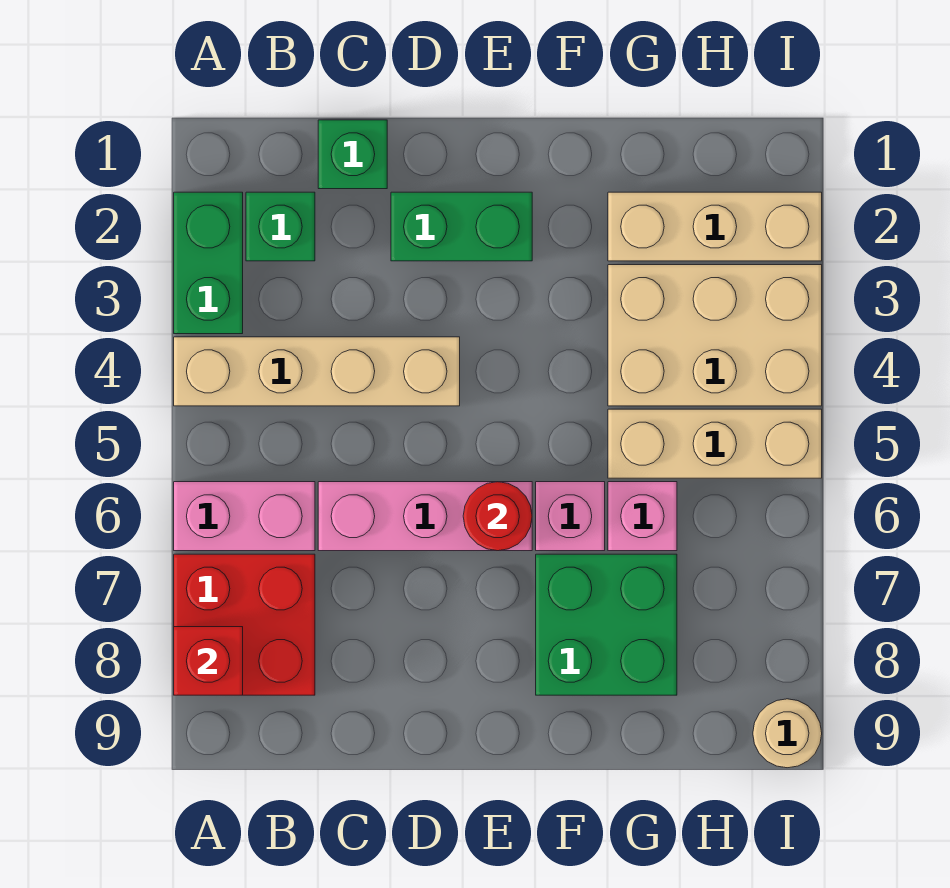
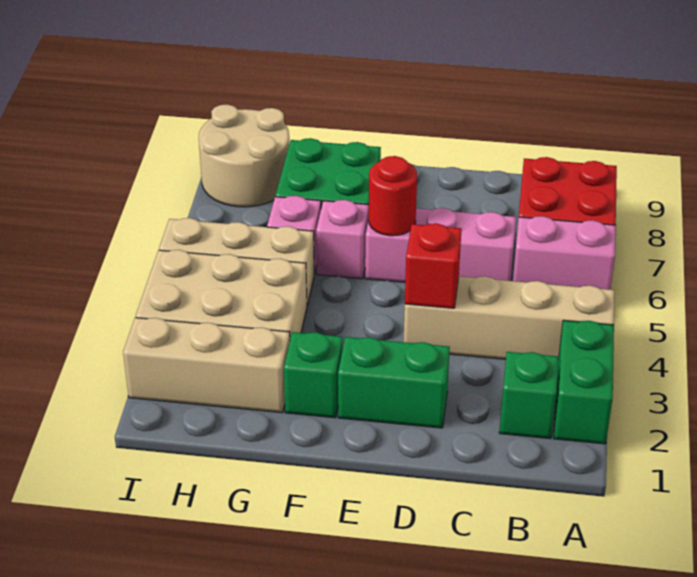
red 1x1 brick [174,627,243,695] -> red 1x1 brick moved to [405,223,462,308]
green 1x1 brick [318,120,387,189] -> green 1x1 brick moved to [284,332,343,418]
tan 1x1 round brick [753,699,822,768] -> tan 2x2 round brick [199,104,289,207]

